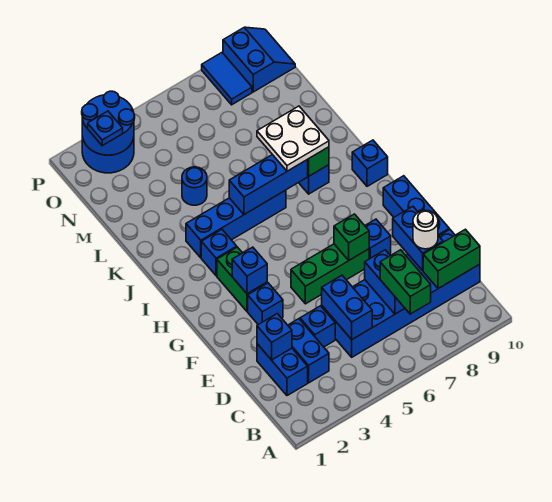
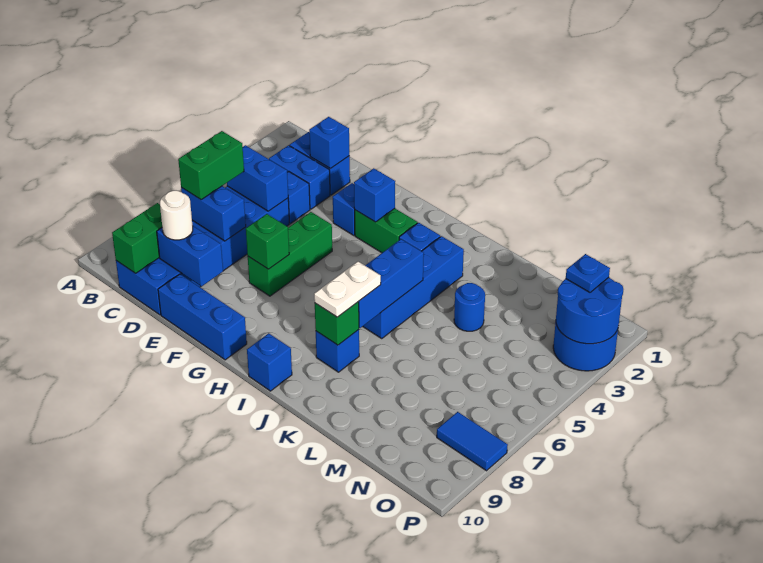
green 1x2 brick [380,250,431,314] -> green 1x2 brick turned to [178,131,244,200]
blue 1x1 brick [365,219,391,259] -> none
white 2x2 plate [257,106,329,171] -> white 1x2 plate [314,262,381,317]
blue 2x2 slope [223,27,295,92] -> none

